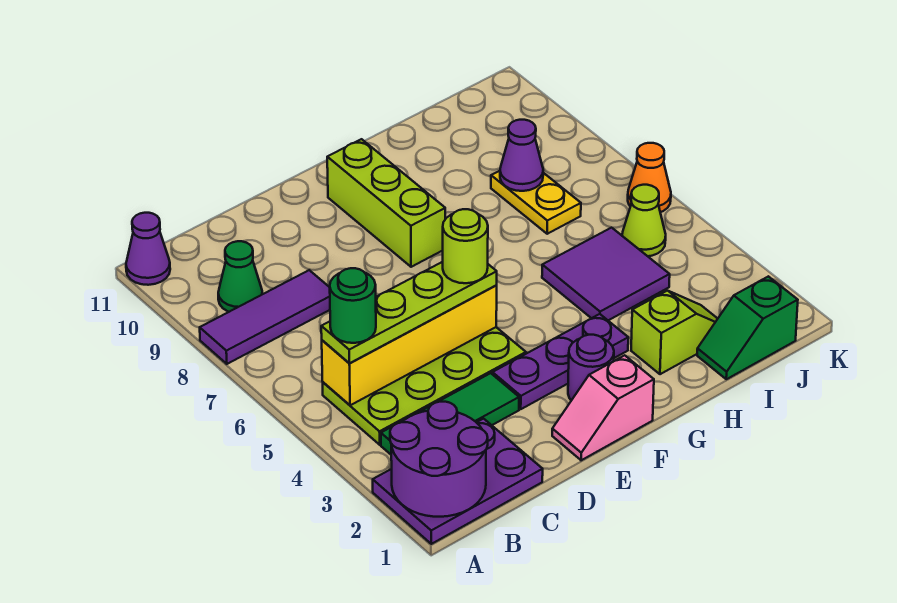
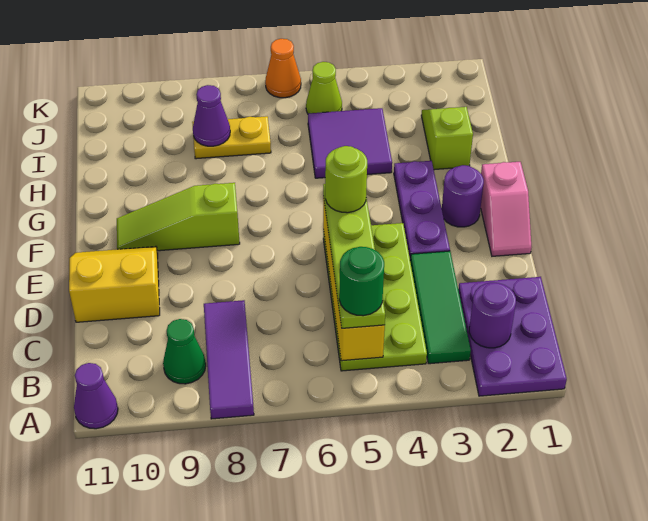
purple 2x2 round brick [390,402,488,517] -> purple 1x1 round brick [469,283,516,348]
none -> yellow 2x2 slope [69,246,160,322]
lime 1x3 brick [327,139,445,267] -> lime 1x3 slope [117,183,240,251]
green 1x2 slope [697,276,798,379] -> none

